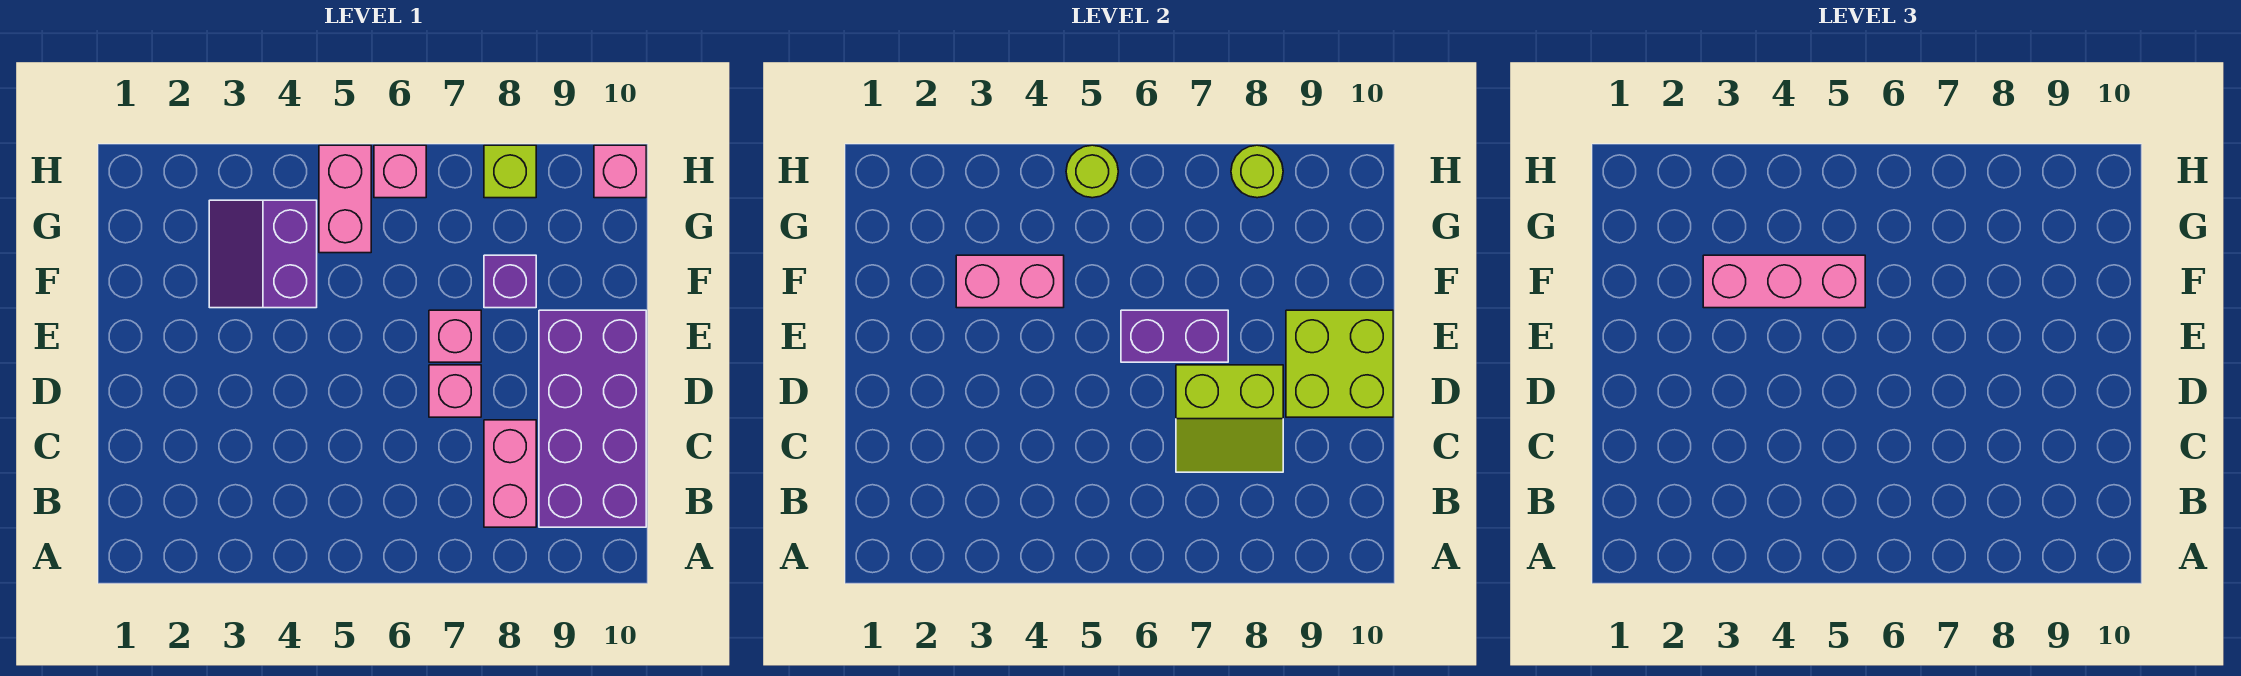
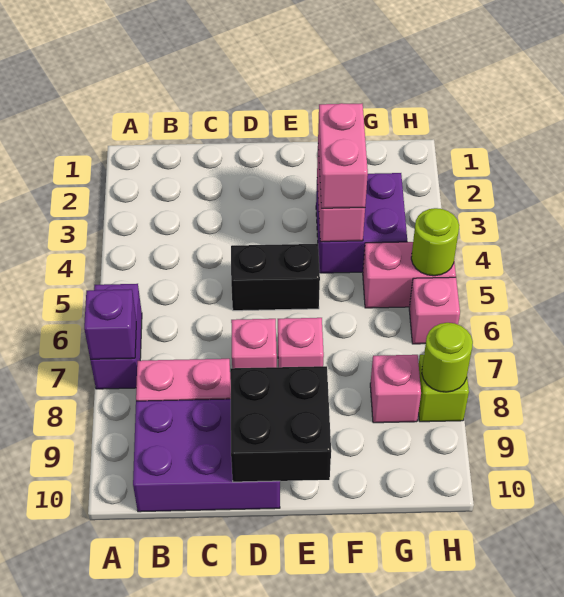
purple 2x4 brick [539,310,646,527] -> purple 2x3 brick [133,399,280,512]
lime 2x2 slope [1176,365,1283,472] -> none
none -> black 1x2 brick [231,244,320,311]
lime 2x2 brick [1286,310,1393,417] -> black 2x2 brick [230,366,331,482]
purple 1x2 brick [1121,310,1228,362] -> purple 1x2 brick moved to [90,284,142,389]
purple 2x2 slope [209,200,317,308] -> purple 2x2 brick [316,173,407,273]
pink 1x3 brick [1703,255,1865,308] -> pink 1x2 brick [318,103,368,208]
purple 1x1 brick [484,255,536,308] -> purple 1x1 brick moved to [84,289,136,360]
pink 1x1 brick [594,145,646,198] -> pink 1x1 brick moved to [370,355,421,423]

